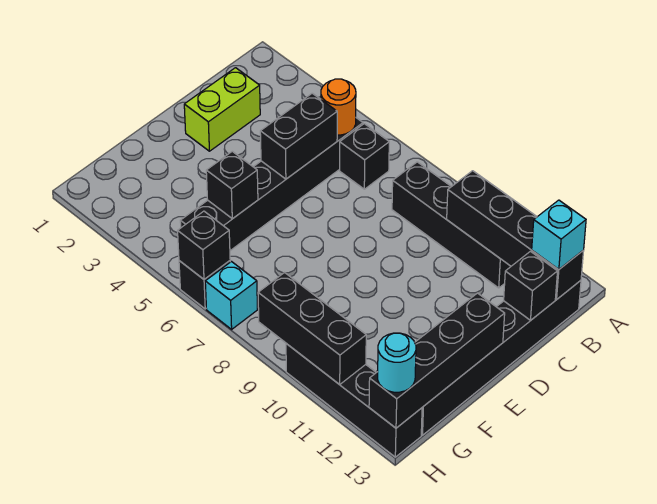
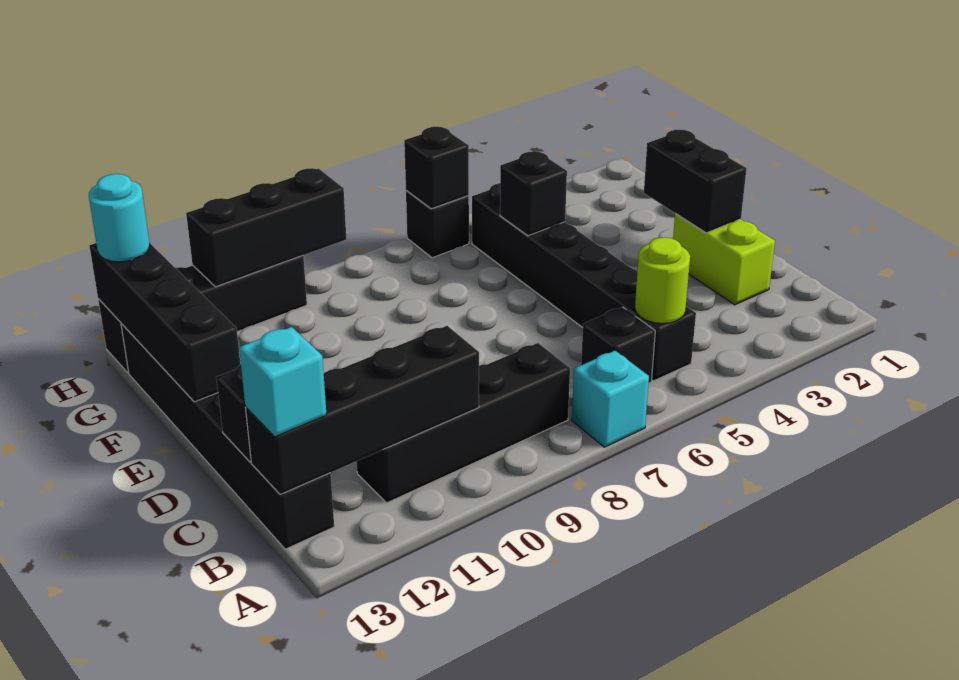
orange 1x1 round brick [321,79,356,135] -> lime 1x1 round brick [635,237,690,323]
black 1x2 brick [260,93,337,179] -> black 1x2 brick moved to [644,130,747,233]
cyan 1x1 brick [205,262,257,329] -> cyan 1x1 brick moved to [572,351,649,447]

